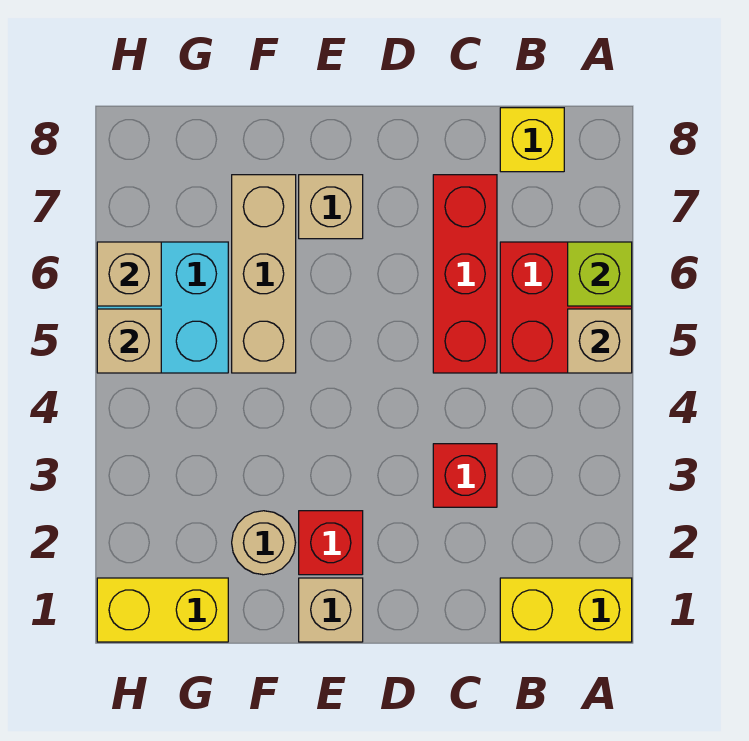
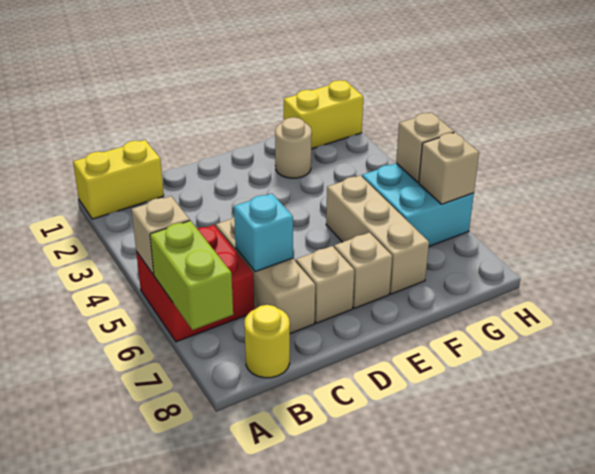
lime 1x1 brick [568,242,632,306] -> lime 1x2 brick [150,221,233,330]
yellow 1x1 brick [500,108,564,172] -> yellow 1x1 round brick [245,305,290,378]
red 1x1 brick [433,444,497,507] -> none
red 1x3 brick [433,175,497,373] -> tan 1x3 brick [216,217,315,334]
none -> cyan 1x1 brick [234,194,293,272]
tan 1x1 brick [299,578,363,642] -> tan 1x1 brick moved to [296,246,354,323]
red 1x1 brick [299,511,363,575] -> none

